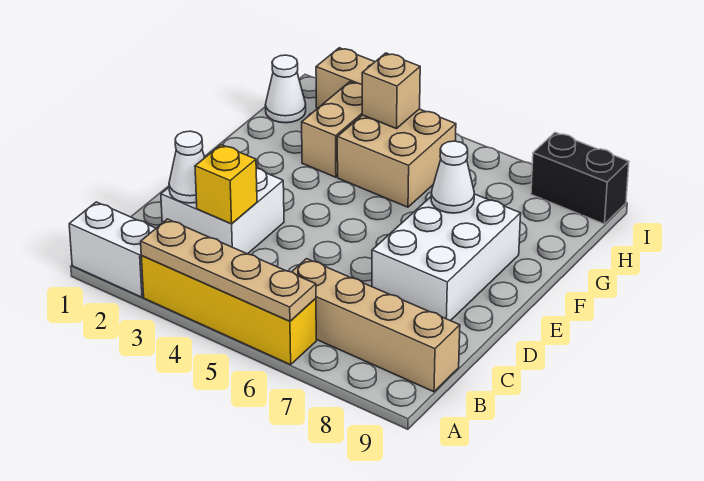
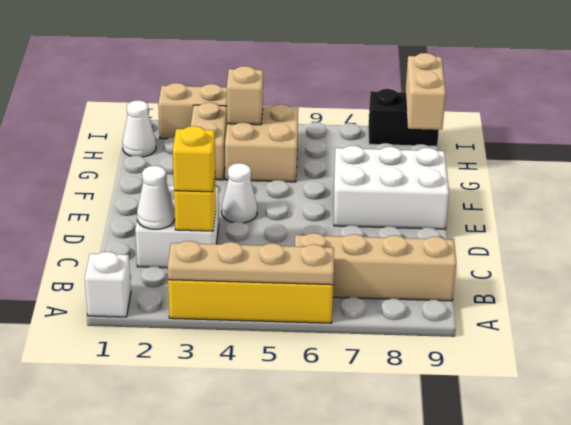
white 1x2 brick [69,202,156,297] -> white 1x1 brick [85,252,131,317]
none -> yellow 1x1 brick [173,126,215,192]
white 2x3 brick [372,194,521,321] -> white 2x3 brick turned to [334,146,449,229]
white 1x1 cone [431,141,474,213] -> white 1x1 cone moved to [222,163,257,223]
none -> tan 1x2 brick [405,53,446,130]

